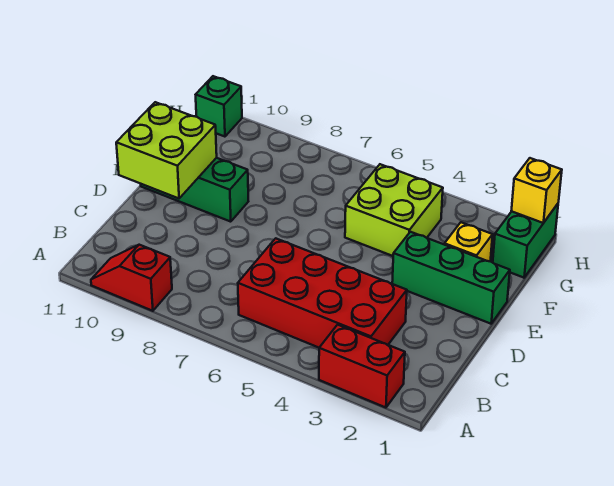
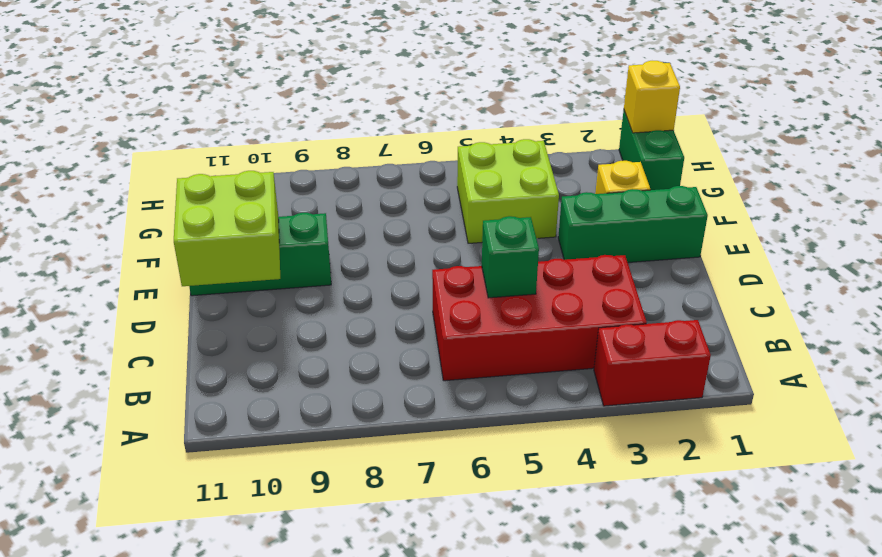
red 1x2 slope [91,245,172,311] -> none
green 1x1 brick [196,76,242,137] -> green 1x1 brick moved to [482,216,539,298]

